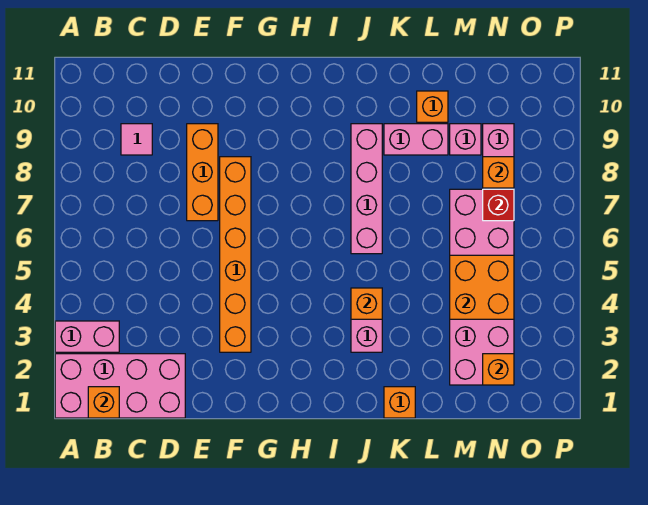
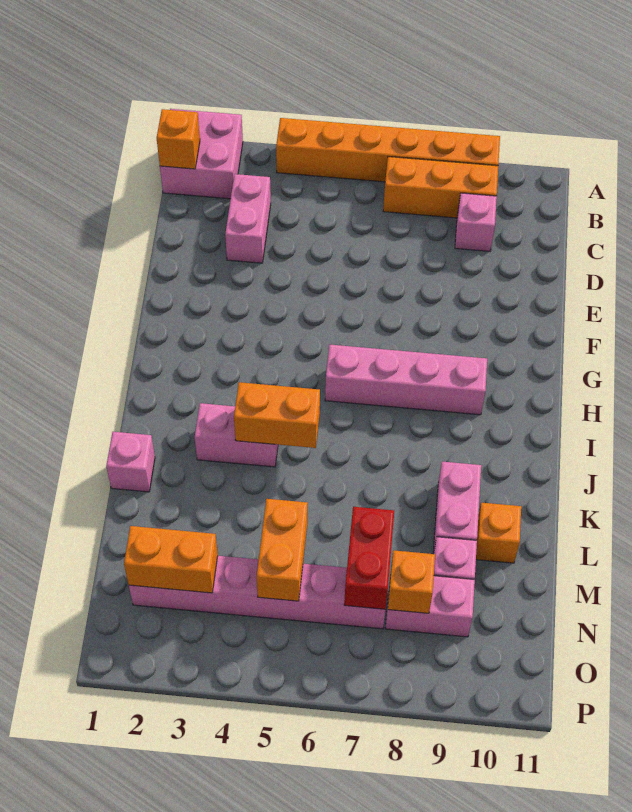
pink 2x4 brick [55,354,185,418] -> pink 2x2 brick [160,109,243,199]
pink 1x2 brick [55,321,119,352] -> pink 1x2 brick moved to [225,174,271,263]
pink 1x1 tile [121,124,152,155] -> pink 1x1 brick [455,193,497,251]
orange 1x3 brick [187,124,218,221] -> orange 1x3 brick moved to [383,157,498,218]
orange 1x6 brick [220,157,251,352] -> orange 1x6 brick moved to [276,118,500,182]
orange 1x1 brick [351,288,382,319] -> orange 1x2 brick [234,382,320,448]
pink 1x4 brick [351,124,382,254] -> pink 1x4 brick moved to [325,345,487,415]
orange 1x1 brick [384,387,415,418] -> pink 1x1 brick [106,432,155,492]
pink 2x6 brick [450,189,514,385] -> pink 1x6 brick [129,556,385,629]
orange 2x2 brick [450,255,514,319] -> orange 1x2 brick [257,499,308,601]
orange 1x1 brick [483,354,514,385] -> orange 1x2 brick [124,526,218,593]
red 1x1 brick [483,189,514,221] -> red 1x2 brick [344,507,394,609]

